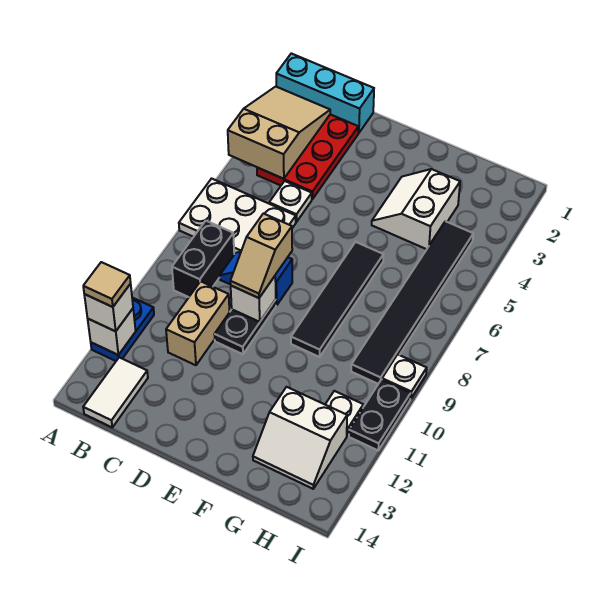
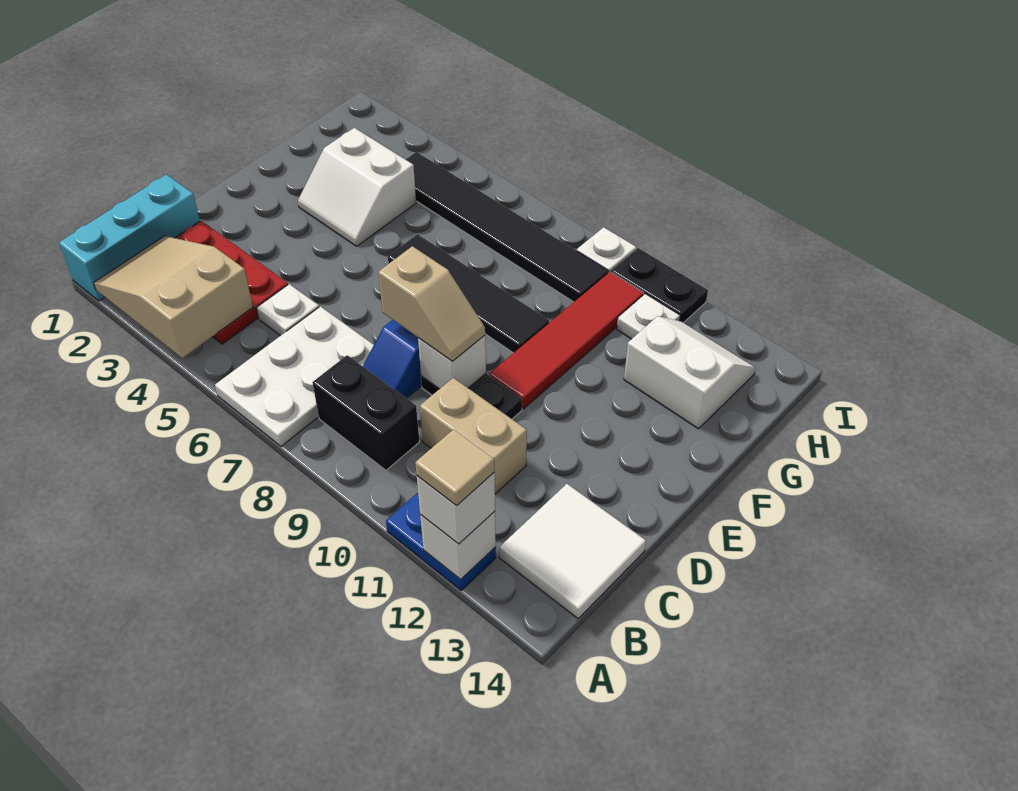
white 1x2 tile [83,357,148,427] -> white 2x2 tile [499,484,646,619]
none -> red 1x4 tile [489,272,644,409]
white 2x2 slope [253,387,347,489] -> white 2x2 slope turned to [624,316,755,429]

